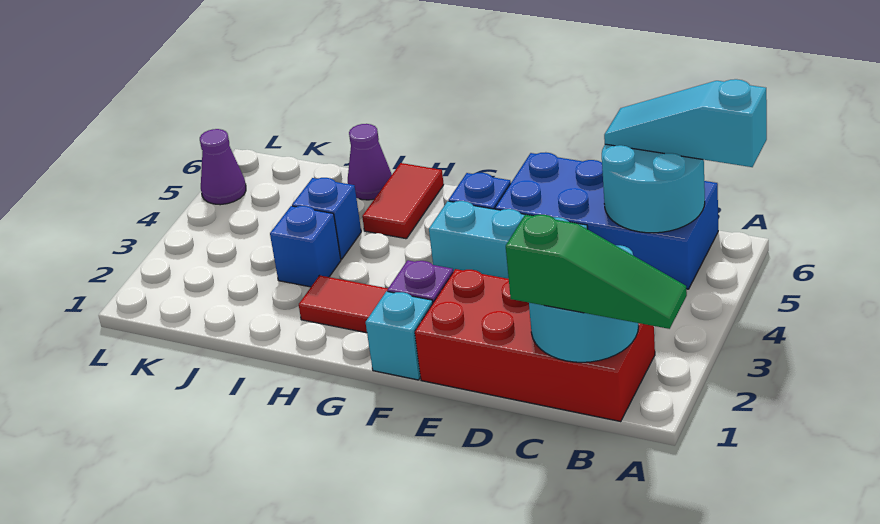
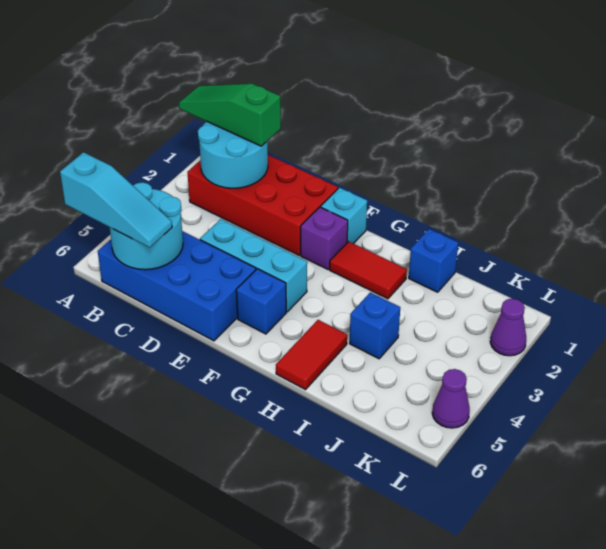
blue 1x1 brick [270,206,341,287] -> blue 1x1 brick moved to [409,229,458,292]
purple 1x1 cone [348,124,392,200] -> purple 1x1 cone moved to [490,299,526,356]

